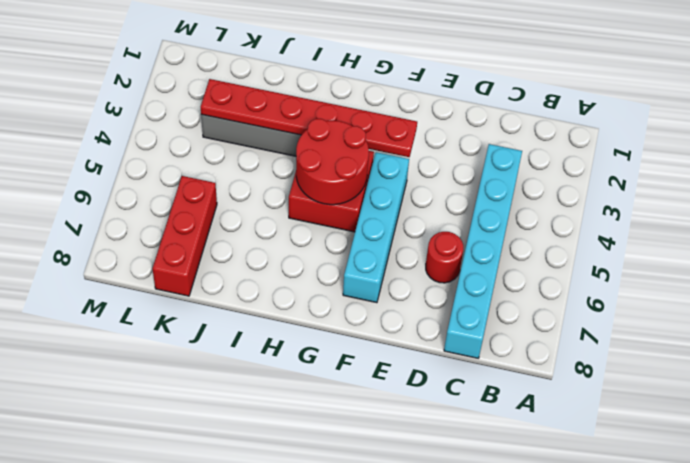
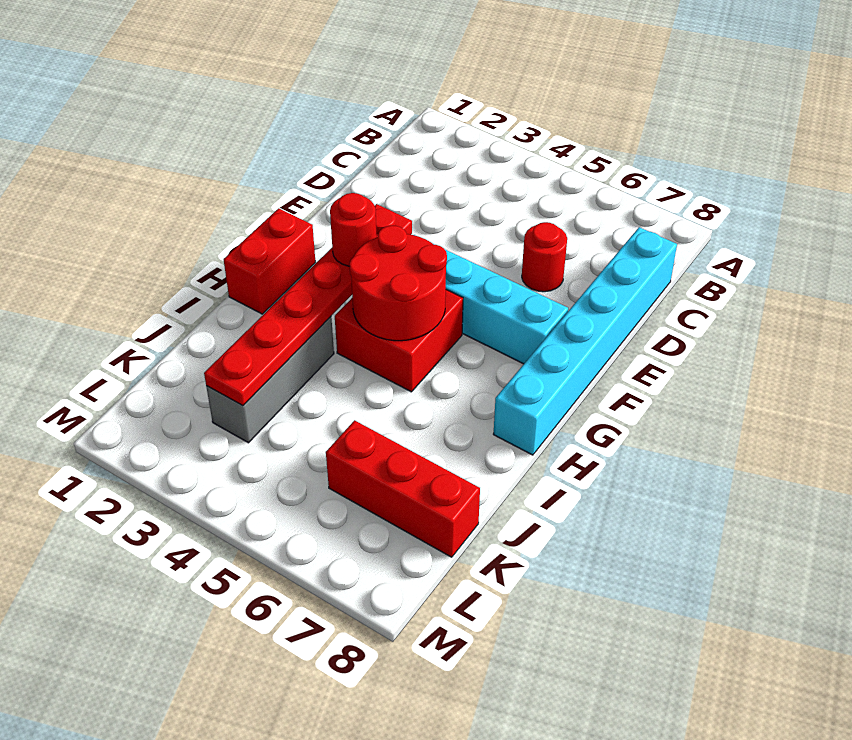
cyan 1x6 brick [444,144,522,358] -> cyan 1x6 brick turned to [493,227,677,455]
none -> red 1x2 brick [224,208,315,314]
none -> red 1x1 round brick [330,193,377,266]

